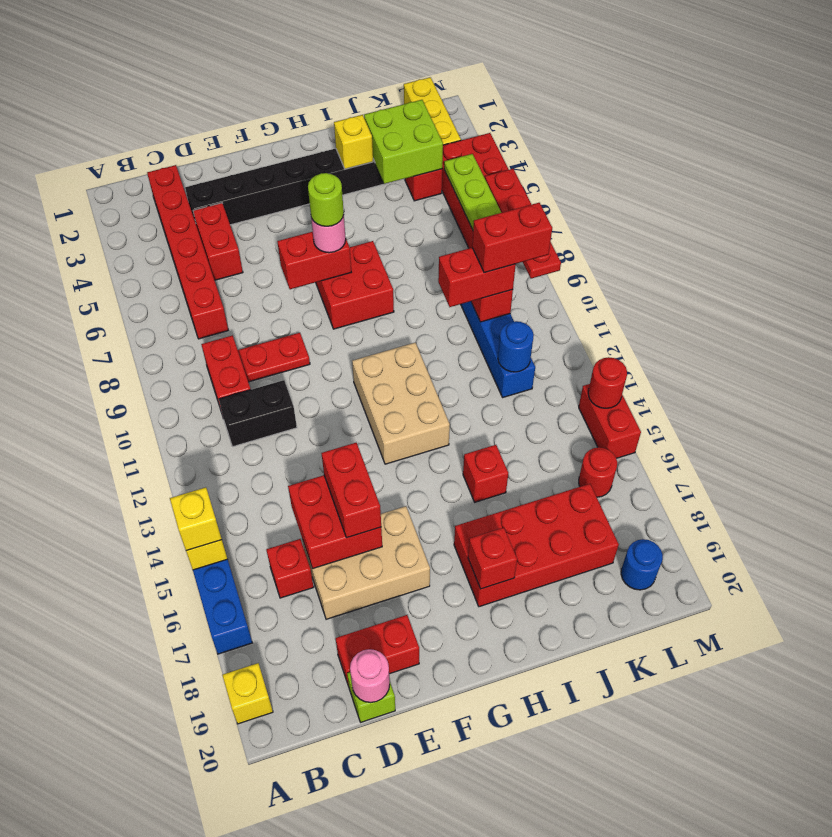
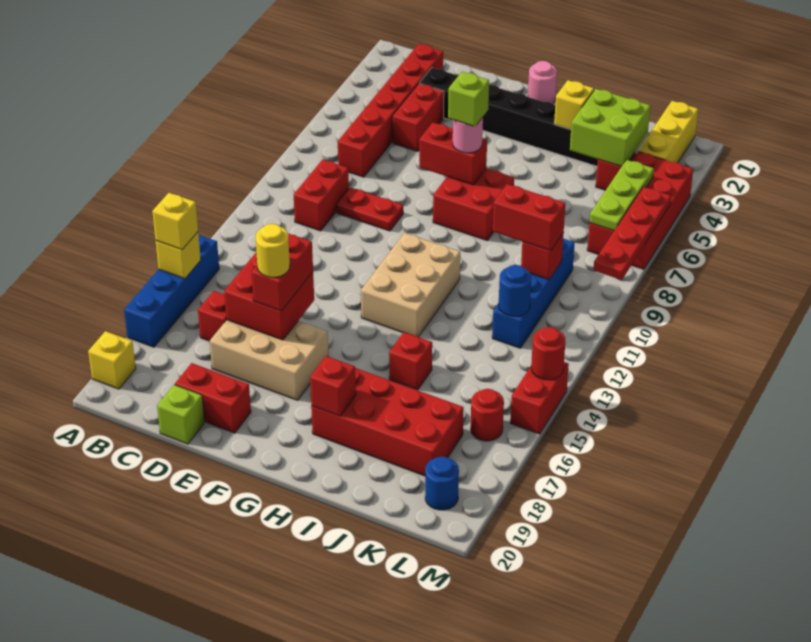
black 1x2 brick [219,380,297,447] -> none
pink 1x1 round brick [350,649,390,702] -> pink 1x1 round brick moved to [528,61,557,104]
none -> yellow 1x1 round brick [256,224,290,277]
lime 1x1 round brick [308,173,344,226] -> lime 1x1 brick [448,72,489,126]
red 1x2 brick [472,203,552,273] -> none

